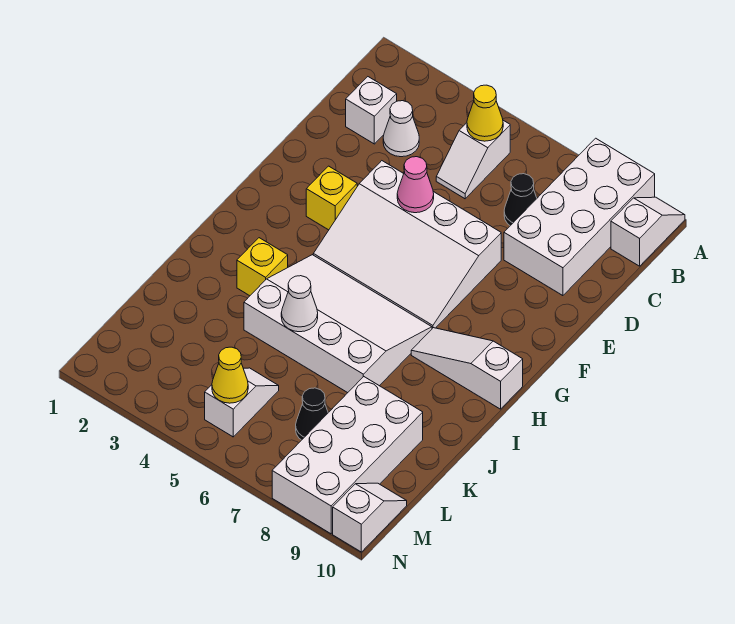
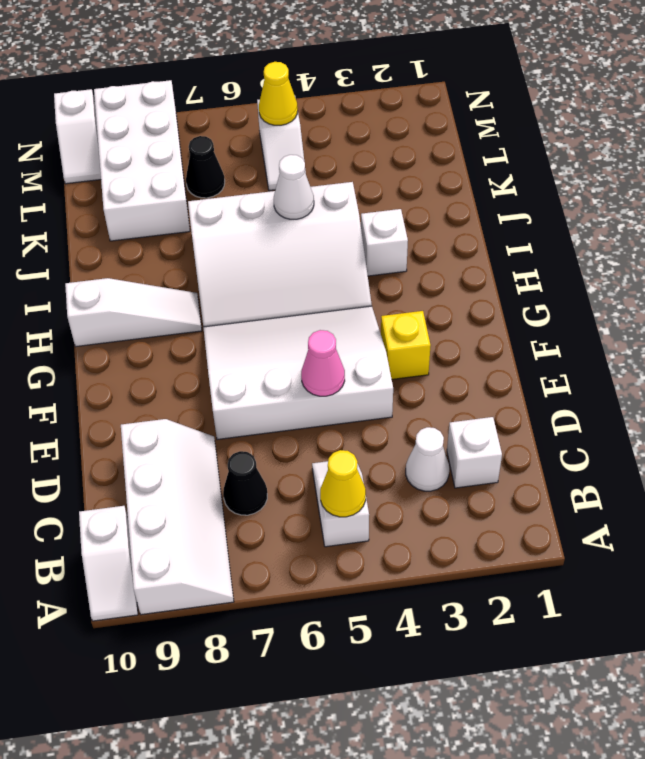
white 2x4 brick [504,138,655,296] -> white 2x4 slope [121,419,234,615]
yellow 1x1 brick [237,238,288,296] -> white 1x1 brick [361,209,408,276]

